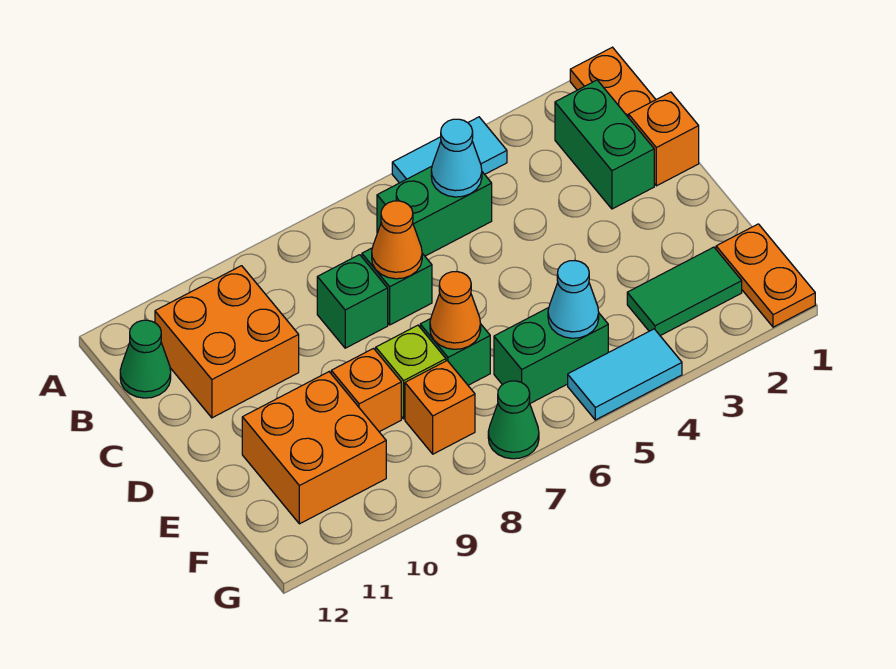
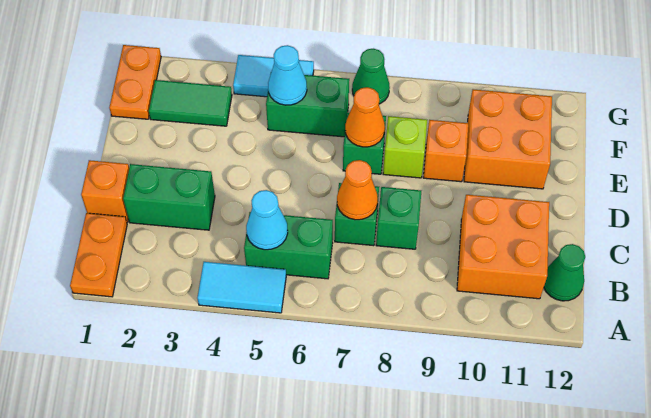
green 1x2 brick [555,80,654,209] -> green 1x2 brick turned to [123,164,215,230]
orange 1x1 brick [405,361,475,454] -> none

